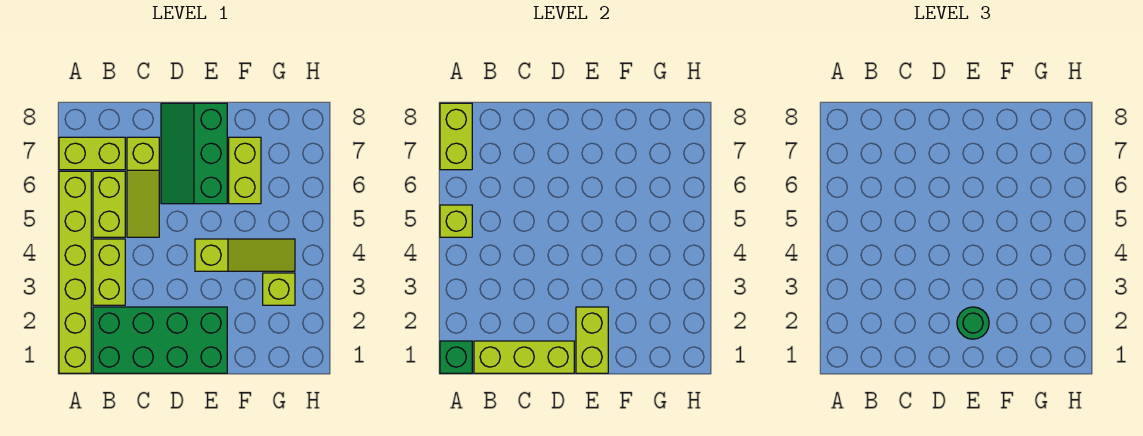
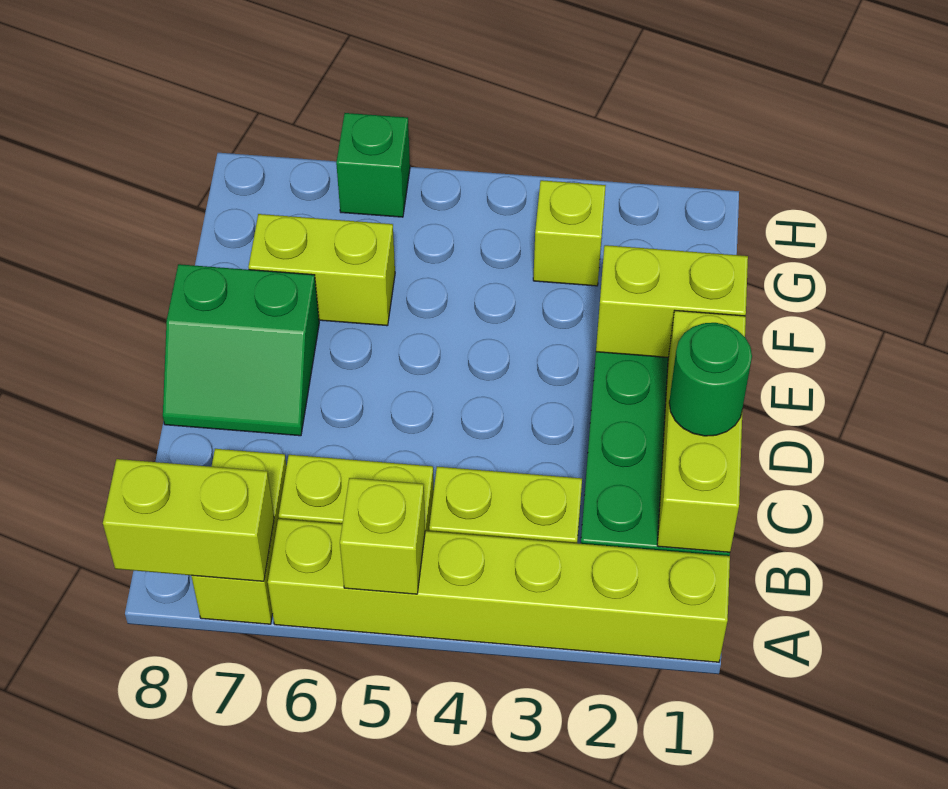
green 1x1 brick [440,341,472,373] -> green 1x1 brick moved to [336,113,410,217]
lime 1x3 slope [127,137,159,237] -> none
green 2x3 slope [161,103,227,204] -> green 2x2 slope [163,264,319,436]
green 1x1 round brick [957,307,989,339] -> green 1x1 round brick moved to [669,323,752,436]
lime 1x3 slope [195,239,295,271] -> none

